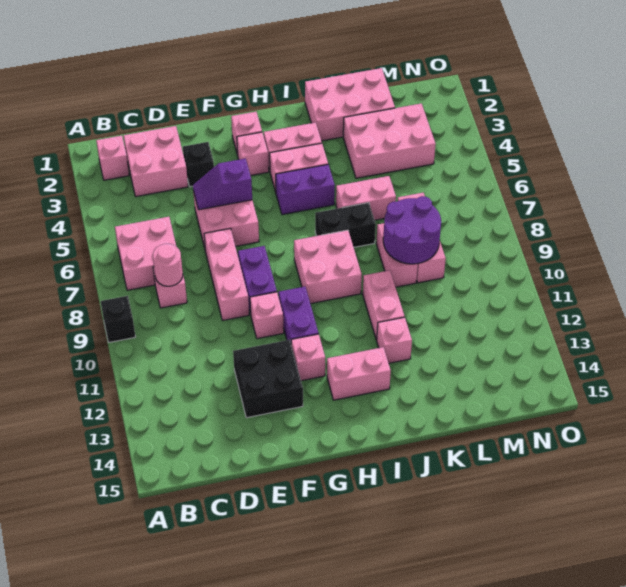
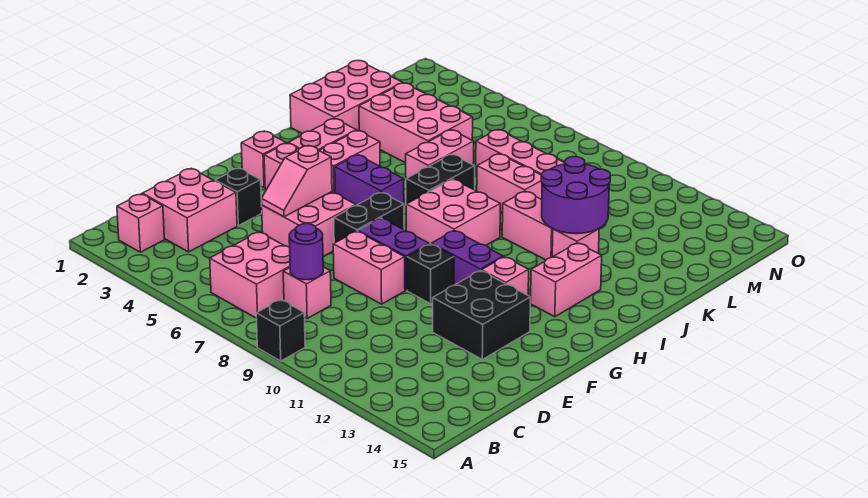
pink 1x1 round brick [153,244,183,286] -> purple 1x1 round brick [289,224,323,280]
purple 1x2 slope [193,158,252,210] -> pink 1x2 slope [261,145,332,217]
pink 1x3 brick [204,229,249,320] -> pink 1x2 brick [333,231,405,304]
none -> black 1x2 brick [334,192,404,243]
pink 1x1 brick [250,292,284,339] -> black 1x1 brick [407,244,454,304]
purple 1x2 brick [276,164,335,215] -> purple 1x2 brick turned to [335,155,404,205]
pink 2x3 brick [343,104,436,178] -> pink 2x3 brick turned to [359,83,473,163]
purple 2x2 round brick [383,196,441,264] -> purple 2x2 round brick moved to [541,157,610,234]

